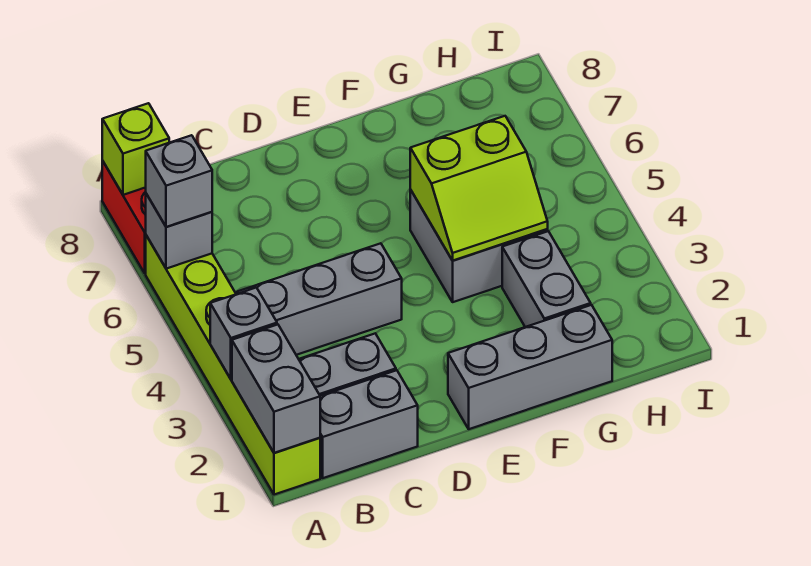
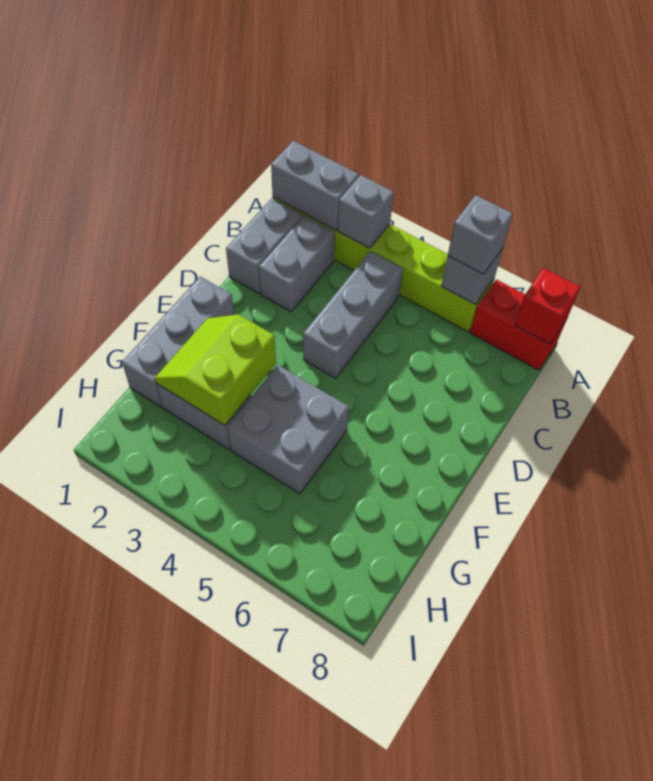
lime 1x1 brick [102,103,169,195] -> red 1x1 brick [514,268,580,344]
lime 2x2 slope [410,116,548,261] -> lime 2x2 slope moved to [155,314,276,425]

